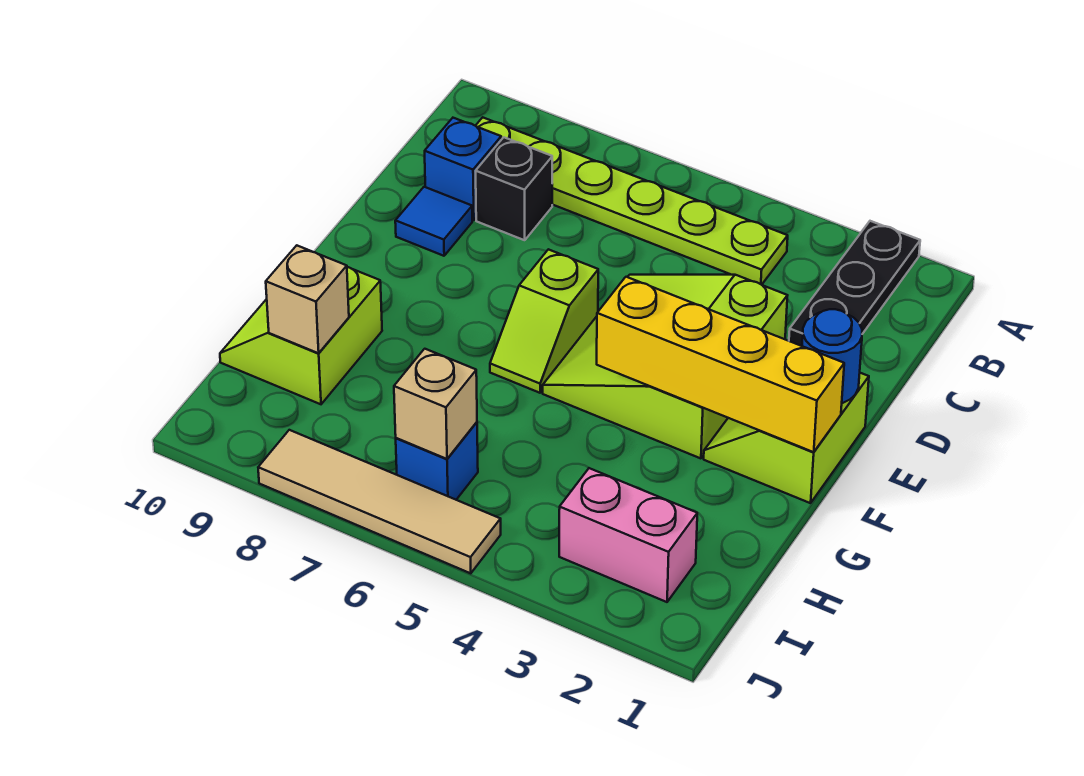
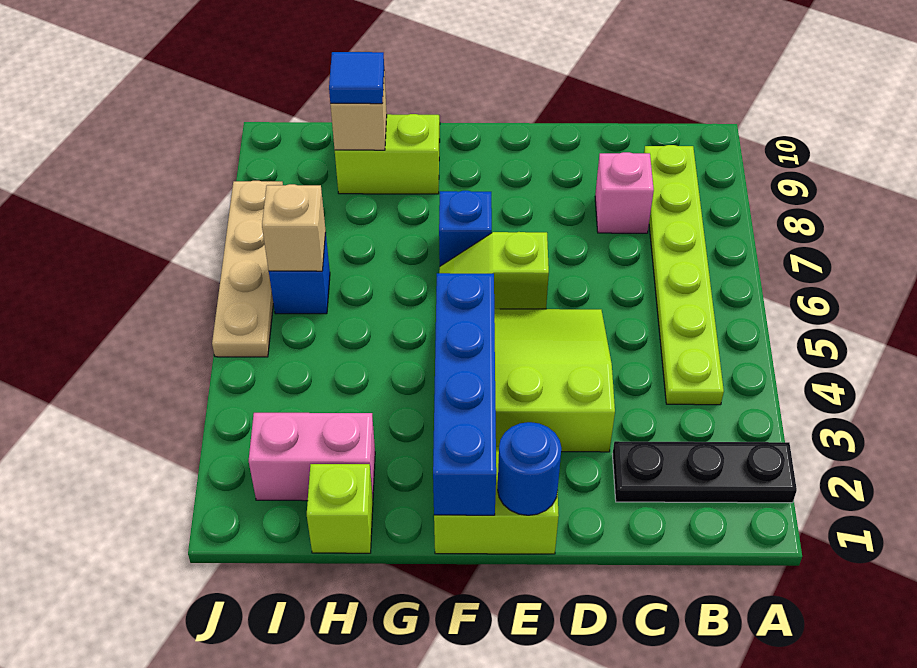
black 1x1 brick [476,137,552,240] -> pink 1x1 brick [595,152,654,233]
blue 1x1 brick [425,118,501,220] -> blue 1x1 brick moved to [439,191,492,266]
blue 1x1 tile [395,187,472,256] -> blue 1x1 tile moved to [329,52,384,104]
yellow 1x4 brick [597,277,844,452] -> blue 1x4 brick [433,273,496,515]
none -> lime 1x1 brick [307,464,373,553]
pink 1x2 brick [559,468,697,602] -> pink 1x2 brick turned to [249,413,375,501]
tan 1x4 tile [258,430,501,573] -> tan 1x4 plate [212,181,283,357]

